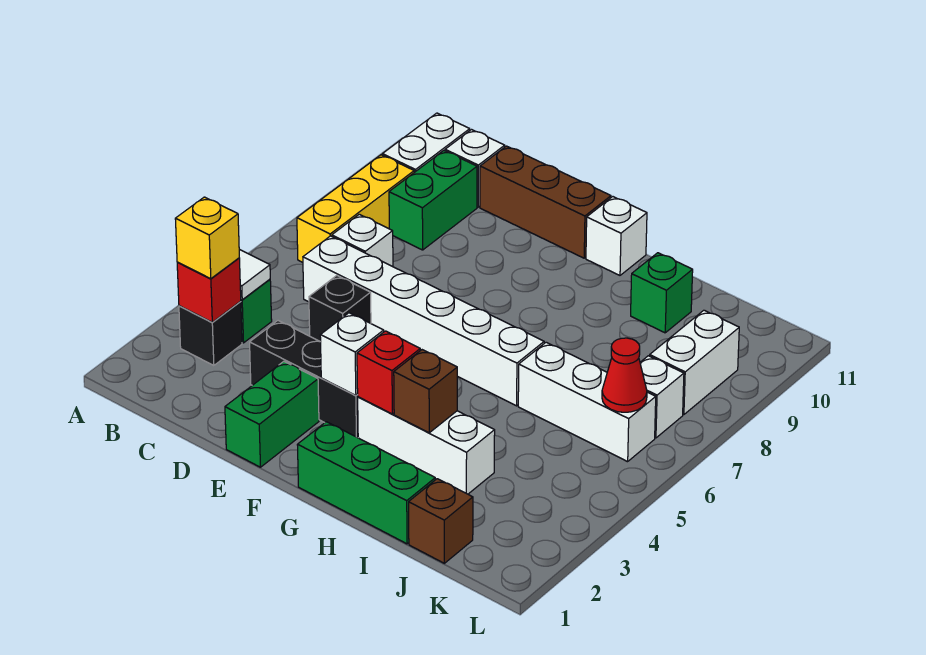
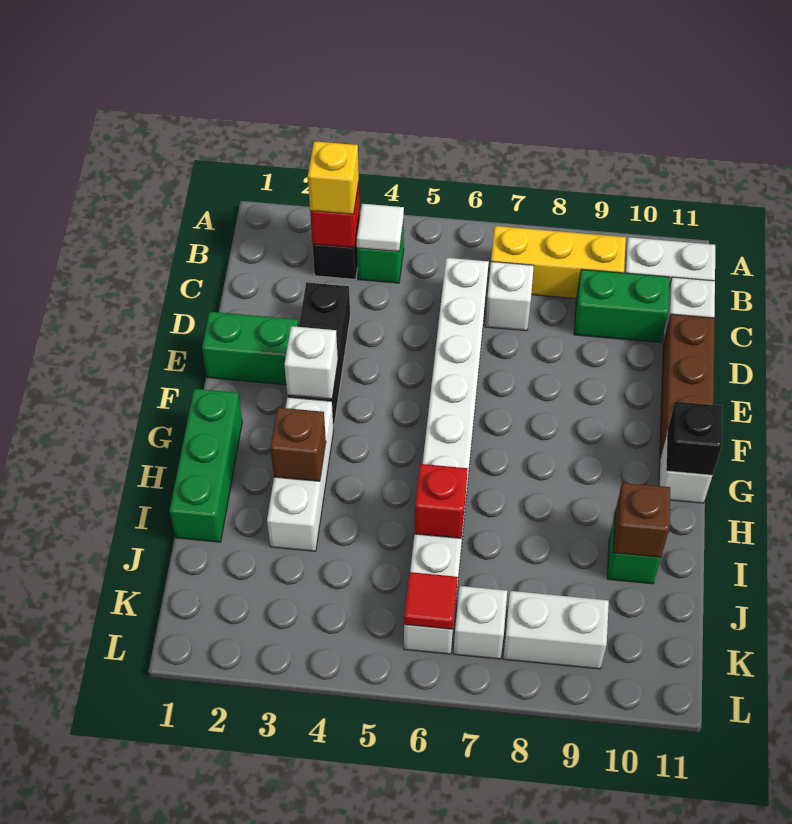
black 1x1 brick [309,276,371,342] -> black 1x1 brick moved to [666,401,722,475]
red 1x1 brick [357,331,420,414] -> red 1x1 brick moved to [414,464,468,538]
brown 1x1 brick [409,479,473,563] -> brown 1x1 brick moved to [613,483,670,557]
red 1x1 cone [602,338,647,412] -> red 1x1 tile [404,572,458,629]

